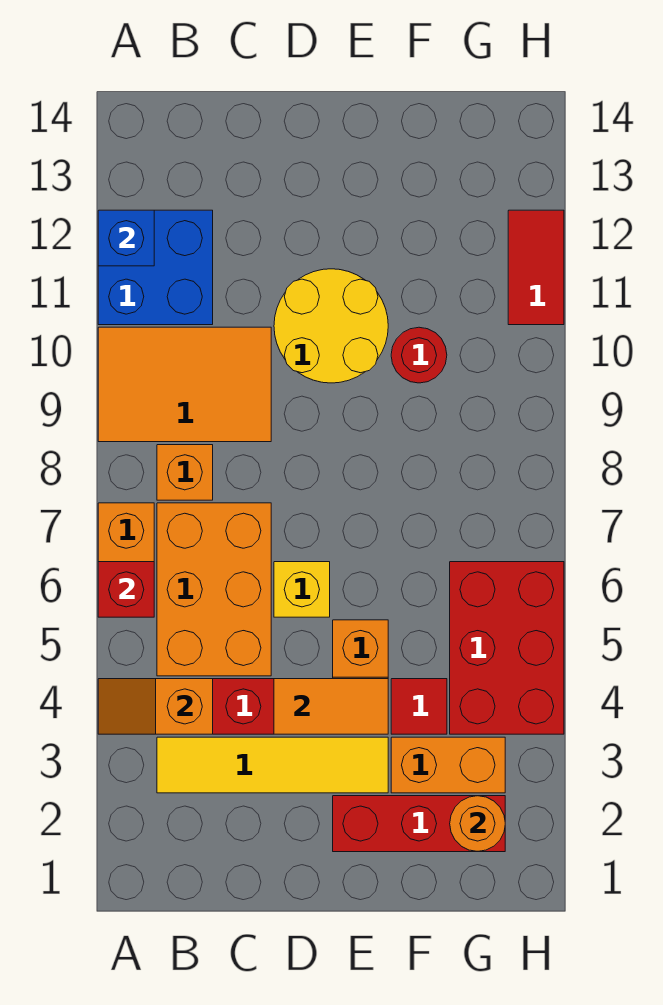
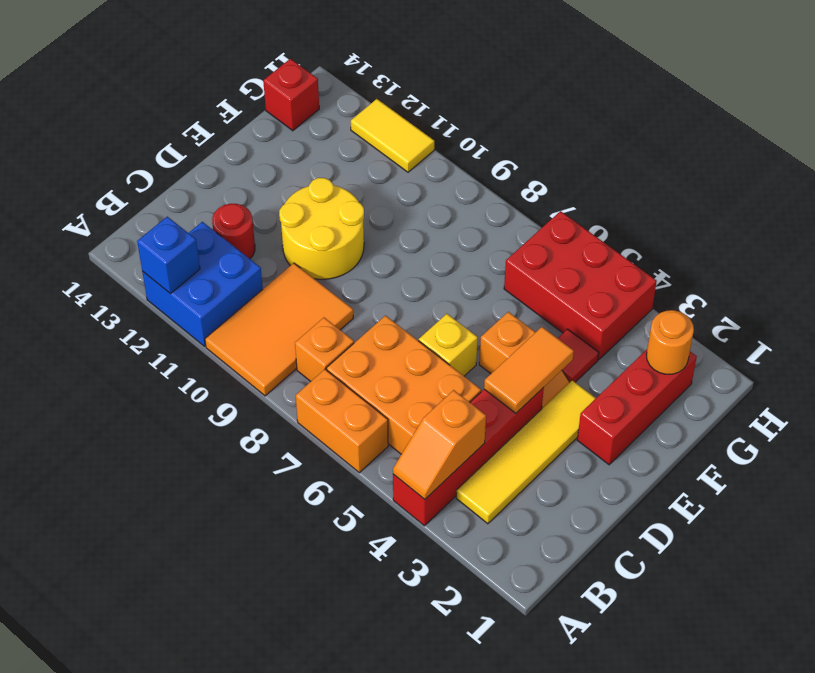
red 1x1 brick [98,562,154,617] -> red 1x1 brick moved to [263,59,319,131]
orange 1x2 brick [391,737,505,793] -> none
red 1x1 round brick [391,327,447,383] -> red 1x1 round brick moved to [212,204,255,259]
red 1x2 tile [508,210,564,325] -> yellow 1x2 tile [351,99,434,172]

